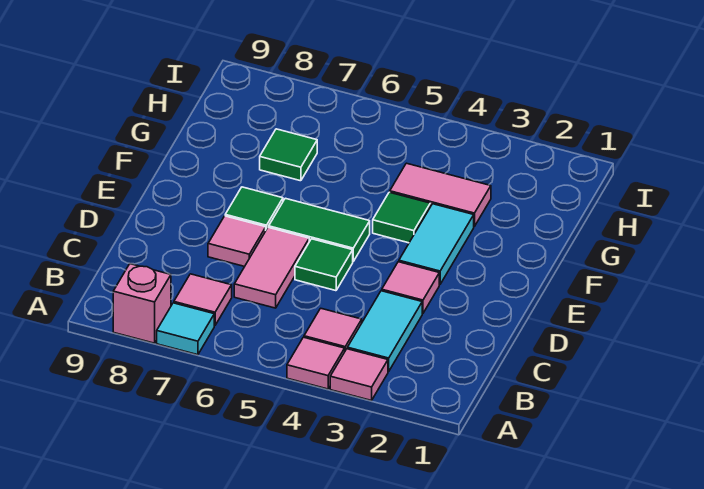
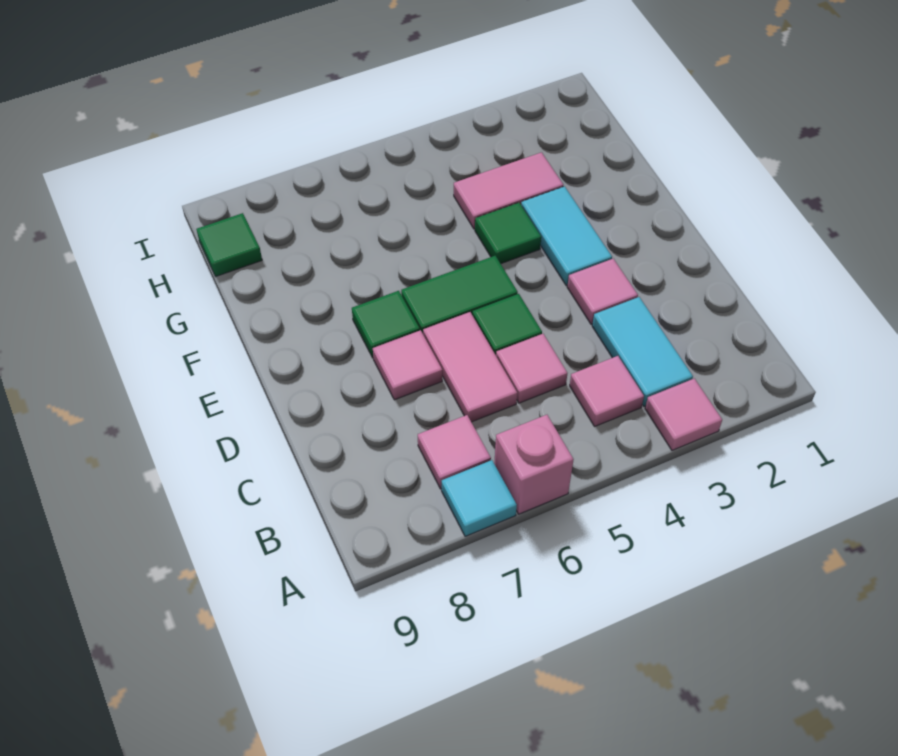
pink 1x1 tile [287,337,345,389] -> pink 1x1 tile moved to [496,334,567,403]
pink 1x1 brick [113,264,171,343] -> pink 1x1 brick moved to [494,415,574,514]
green 1x1 tile [260,129,317,181] -> green 1x1 tile moved to [196,213,262,276]

